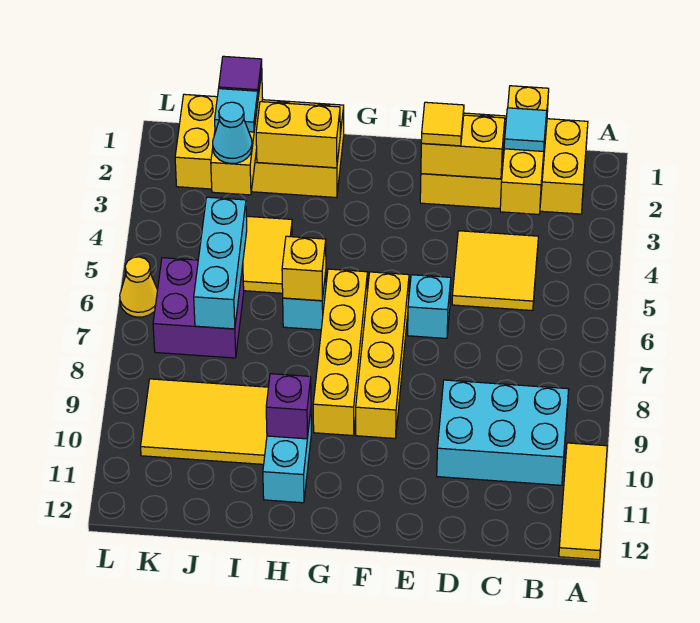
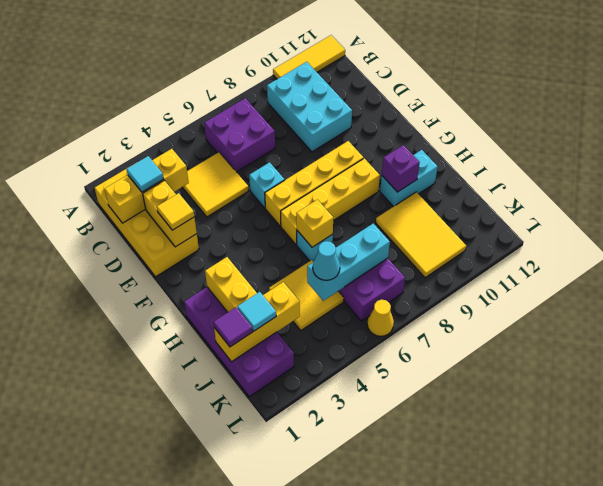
none -> purple 2x2 brick [204,98,275,172]
yellow 2x4 brick [175,94,344,198] -> purple 2x4 brick [184,287,294,397]
cyan 1x1 cone [213,102,252,164] -> cyan 1x1 cone moved to [313,241,340,280]

